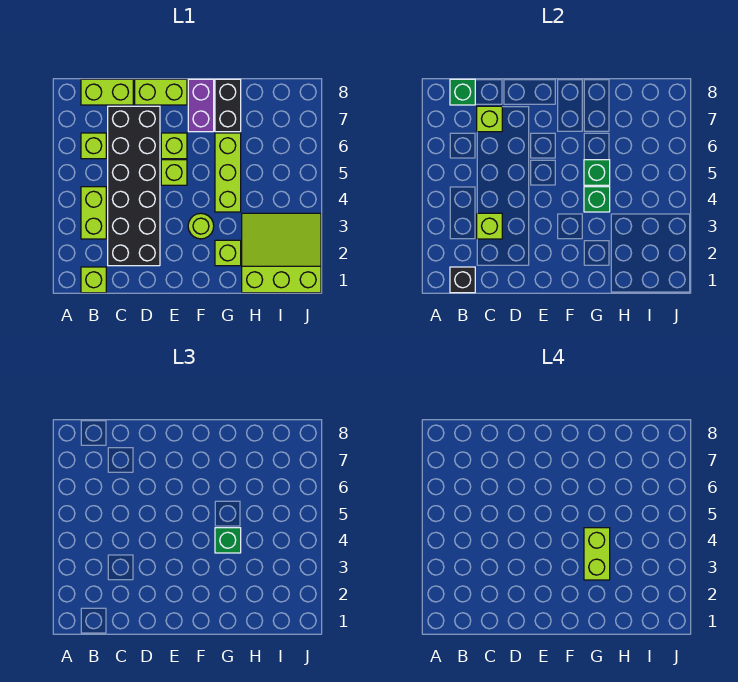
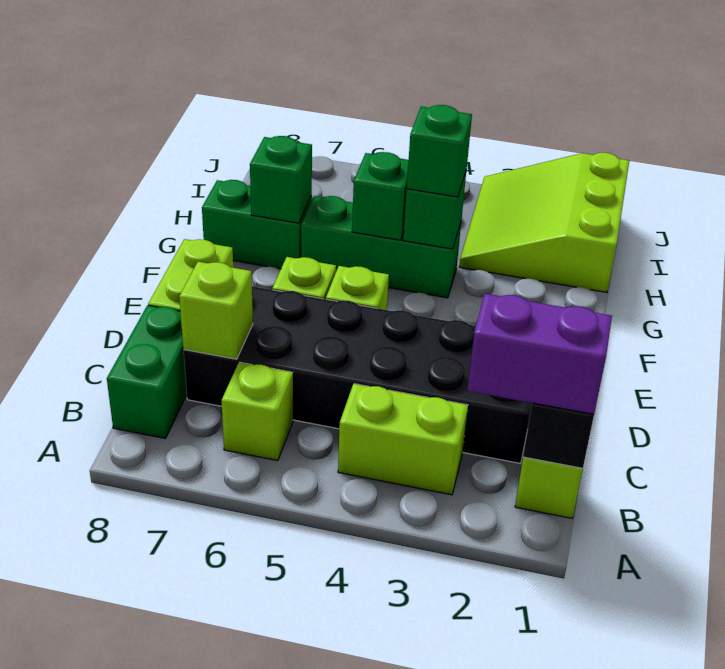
lime 1x2 brick [81,79,133,105] -> green 1x2 brick [107,305,187,438]
green 1x1 brick [450,79,475,105] -> green 1x1 brick moved to [250,136,312,223]
lime 1x1 brick [477,213,502,239] -> none
lime 1x1 round brick [188,213,214,239] -> none
purple 1x2 brick [188,79,214,132] -> purple 1x2 brick moved to [467,294,612,414]
lime 1x1 brick [215,240,241,266] -> none
lime 1x2 brick [584,528,610,580] -> none
lime 1x3 brick [215,133,241,212] -> green 1x3 brick [301,196,461,298]
black 1x2 brick [215,79,241,132] -> green 1x2 brick [202,180,312,269]

